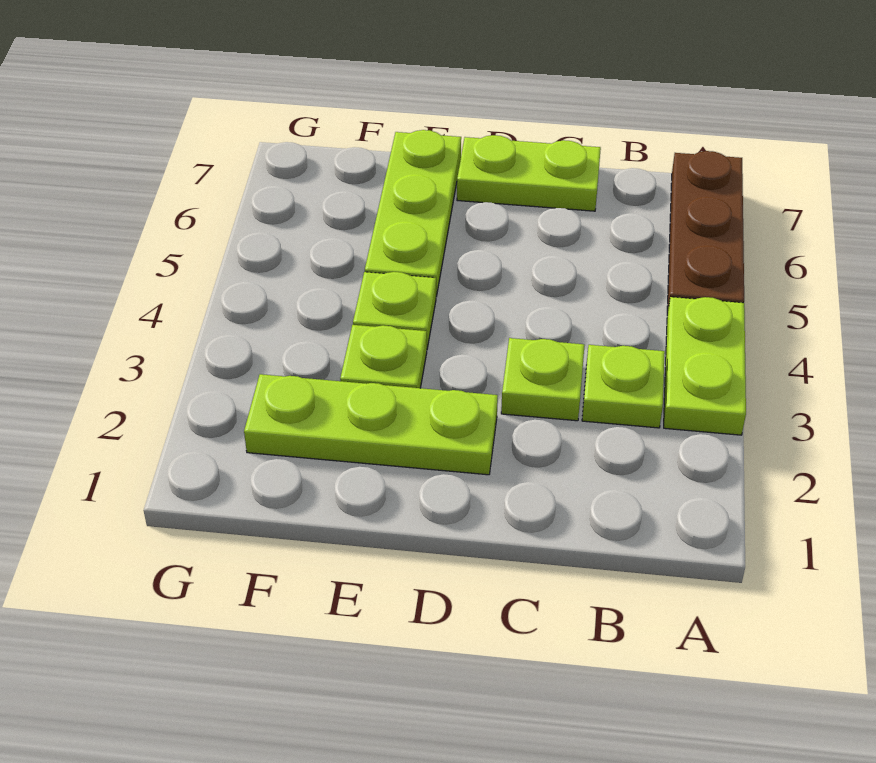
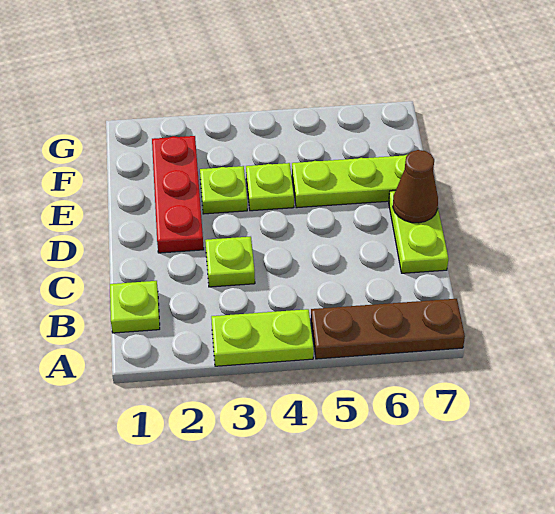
lime 1x1 plate [582,345,665,428] -> lime 1x1 plate moved to [110,281,160,333]
lime 1x3 plate [244,374,498,475] -> red 1x3 plate [152,136,204,253]
none -> brown 1x1 cone [393,150,438,223]

